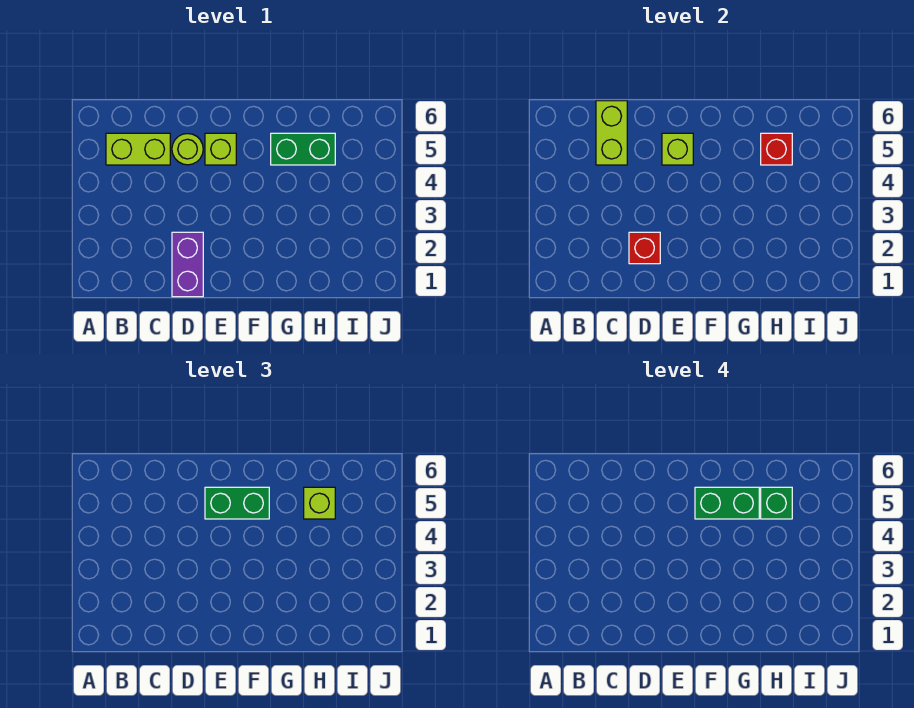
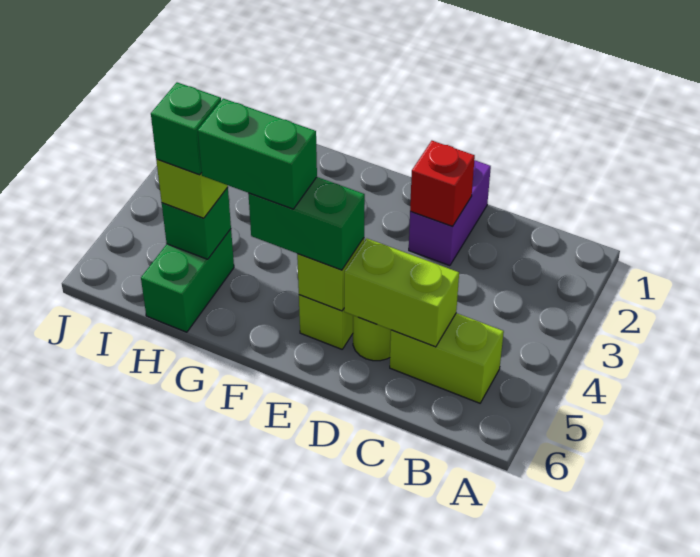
lime 1x2 brick [596,101,627,165] -> lime 1x2 brick turned to [344,238,459,347]
green 1x2 brick [271,133,335,165] -> green 1x2 brick turned to [141,229,234,332]
red 1x1 brick [761,133,792,165] -> green 1x1 brick [162,187,231,259]

